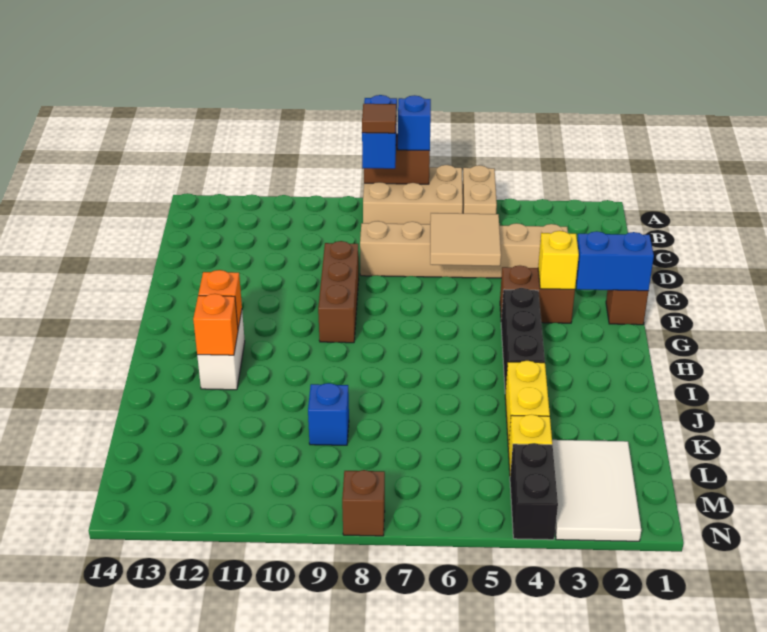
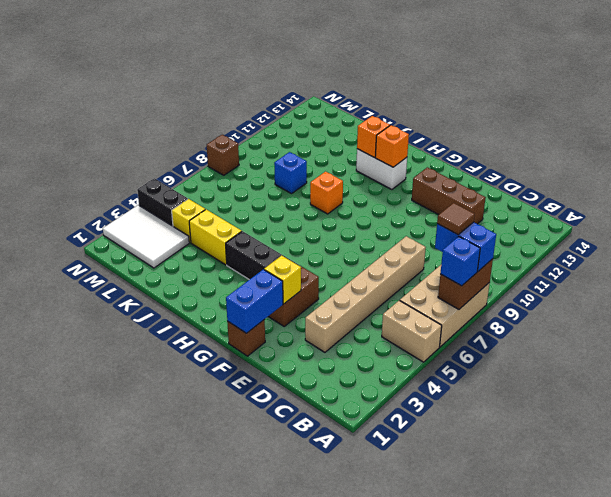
tan 2x2 tile [430,213,501,266] -> none
brown 1x3 brick [318,241,359,343] -> brown 1x3 brick moved to [412,167,486,224]
none -> orange 1x1 brick [310,172,343,214]

